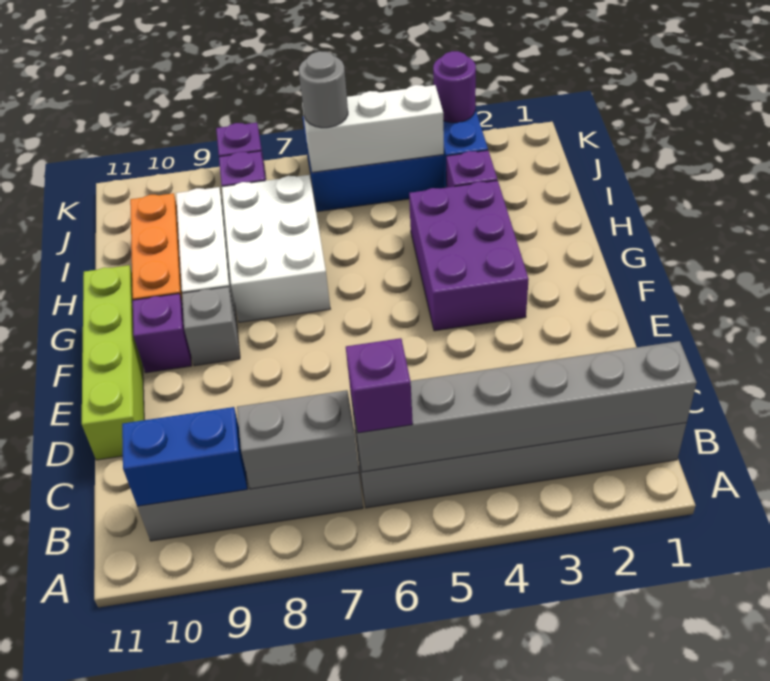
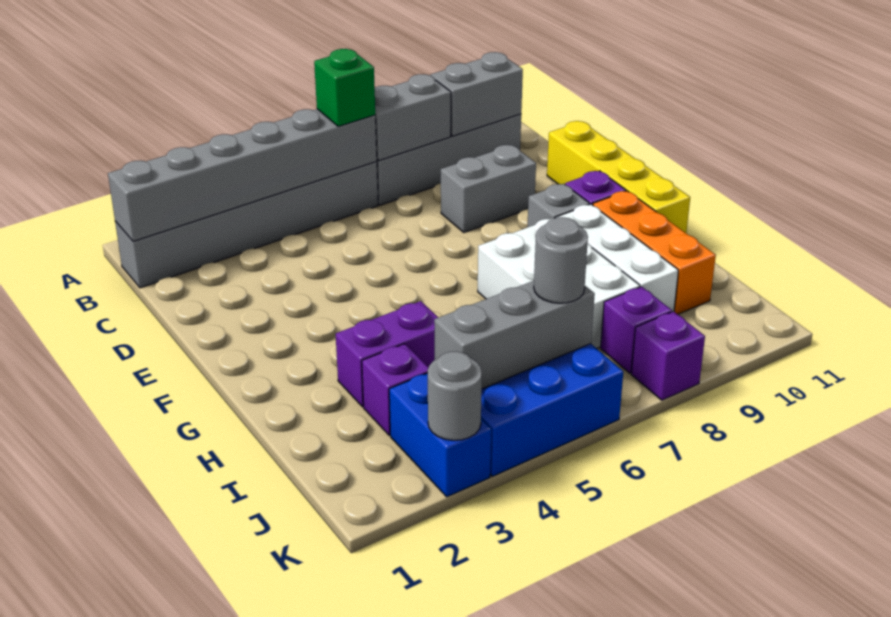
purple 1x1 brick [346,338,413,433] -> green 1x1 brick [314,49,375,126]
blue 1x2 brick [122,407,247,506] -> grey 1x2 brick [430,52,523,136]
none -> grey 1x2 brick [441,145,536,232]
lime 1x4 brick [82,265,144,460] -> yellow 1x4 brick [547,121,690,233]
purple 2x3 brick [409,181,529,331] -> purple 1x2 brick [336,301,439,407]
white 1x3 brick [302,85,444,172] -> grey 1x3 brick [434,281,595,389]
purple 1x1 round brick [433,51,476,123] -> grey 1x1 round brick [428,351,482,440]

